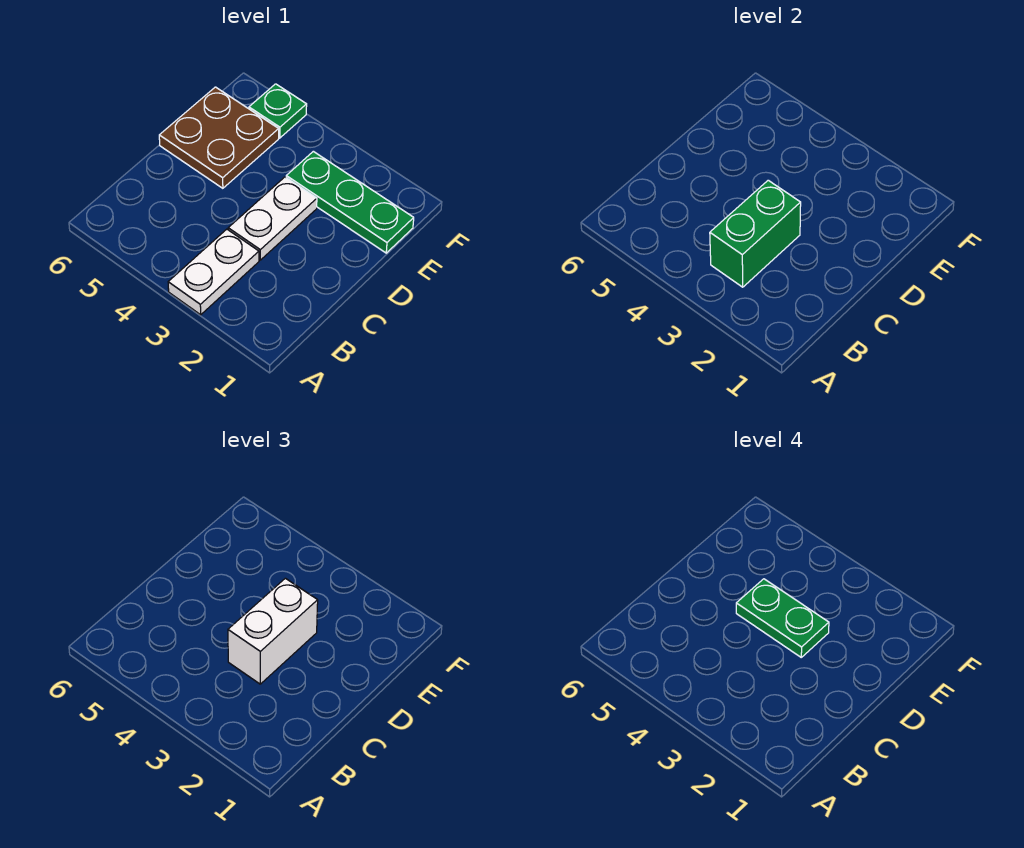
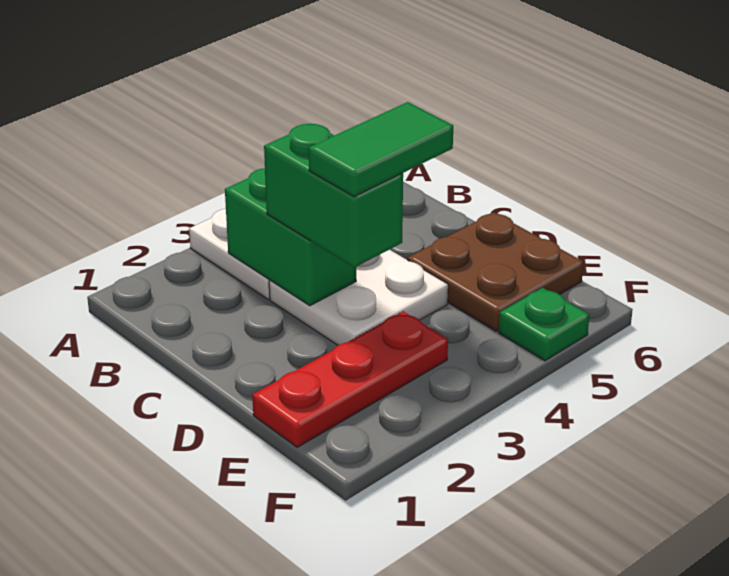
white 1x2 plate [228,177,317,260] -> white 2x2 plate [269,249,448,345]
white 1x2 brick [228,578,318,684] -> green 1x2 brick [264,124,403,268]
green 1x2 plate [736,579,829,657] -> green 1x2 tile [309,102,453,197]
green 1x3 plate [286,151,414,253] -> red 1x3 plate [252,311,448,447]

